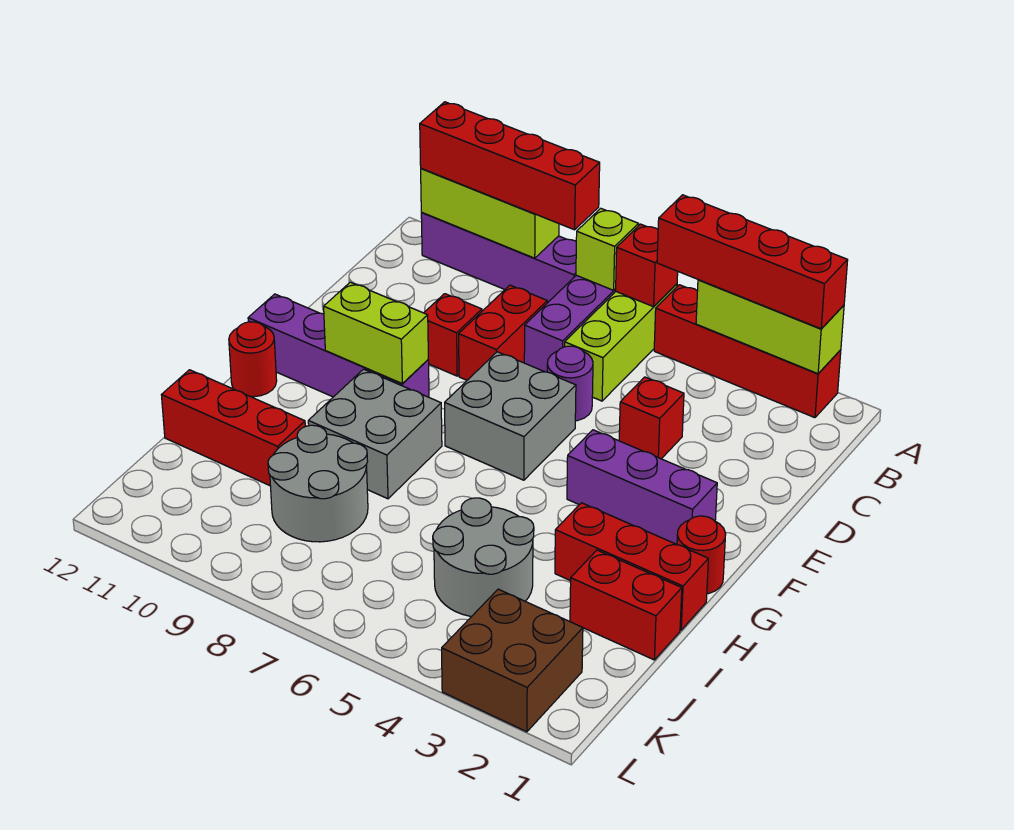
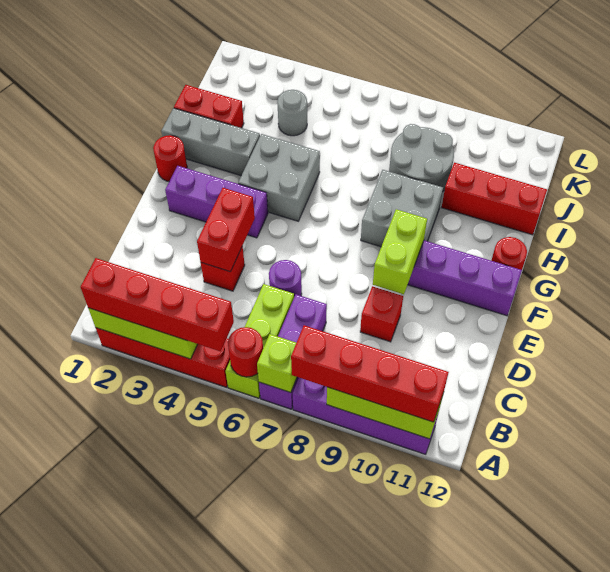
red 1x1 brick [616,224,678,307] -> red 1x1 round brick [228,327,263,377]
red 1x2 brick [459,285,547,380] -> red 1x2 brick moved to [197,188,255,272]
grey 2x2 brick [445,352,576,480] -> grey 2x2 brick moved to [238,134,320,221]
lime 1x2 brick [324,282,428,383] -> lime 1x2 brick turned to [373,209,427,294]
red 1x3 brick [555,503,708,630] -> grey 1x3 brick [161,108,260,176]
grey 2x2 round brick [433,498,534,617] -> grey 1x1 round brick [277,90,307,136]
brown 2x2 brick [442,589,583,732] -> none

